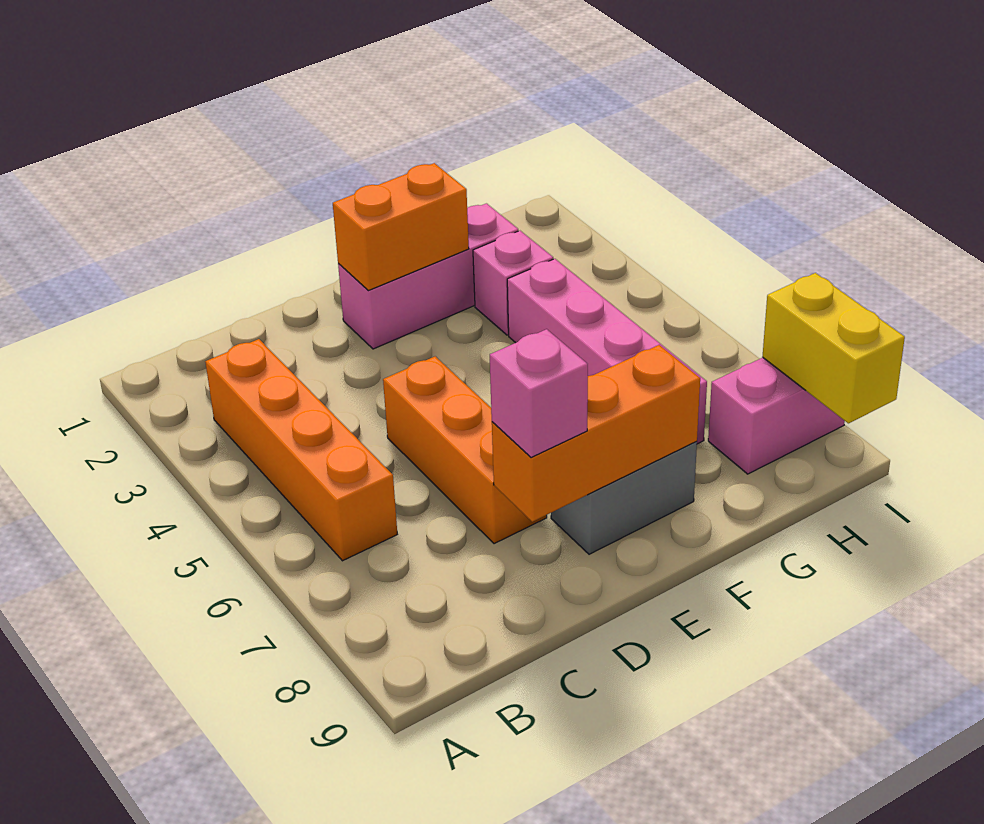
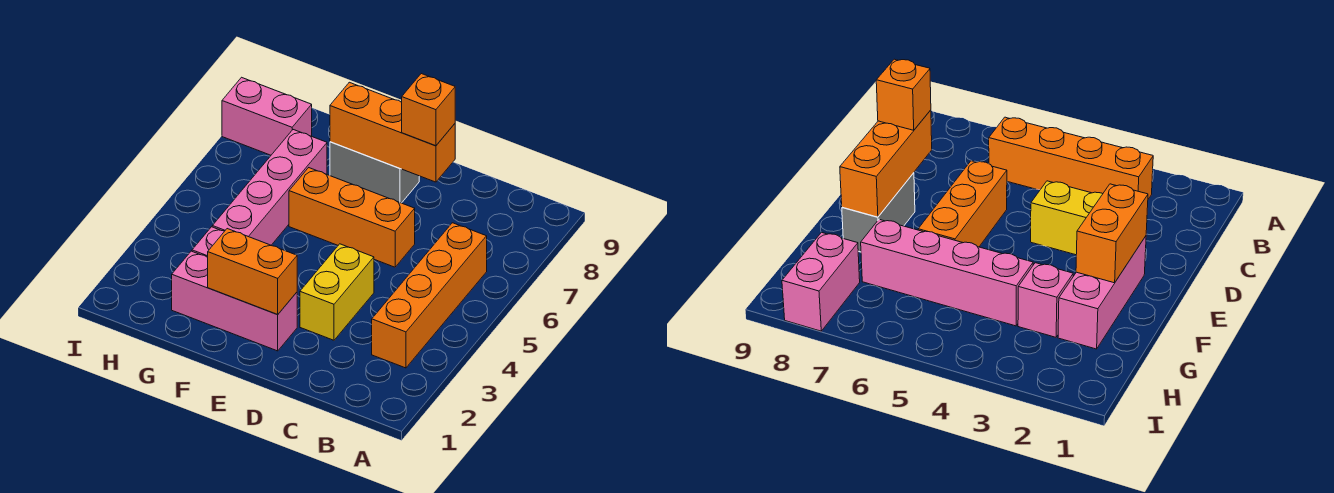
orange 1x3 brick [383,356,547,544] -> orange 1x3 brick turned to [289,168,415,267]
pink 1x1 brick [490,329,588,458] -> orange 1x1 brick [402,74,455,146]
yellow 1x2 brick [762,273,905,423] -> yellow 1x2 brick moved to [300,244,374,340]

